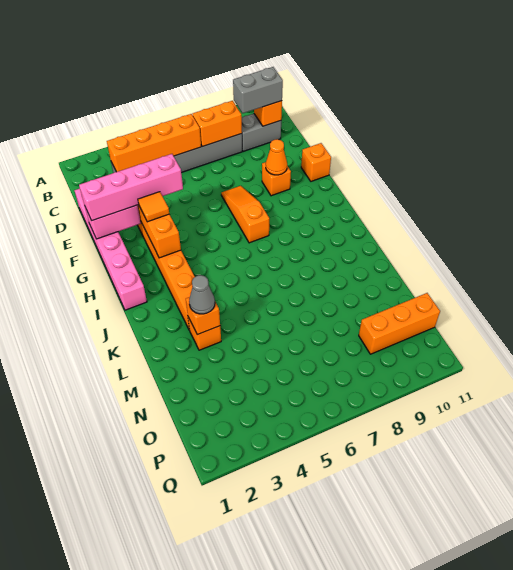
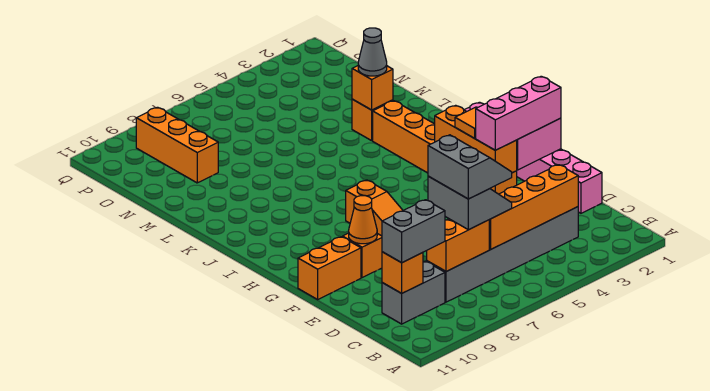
none -> grey 2x2 slope [428,176,512,230]
none -> grey 2x2 slope [428,135,512,199]
pink 1x4 brick [79,154,183,221] -> pink 1x3 brick [476,76,561,150]
orange 1x1 brick [301,143,331,181] -> orange 1x2 brick [298,237,361,299]
orange 1x3 brick [359,293,440,354] -> orange 1x3 brick turned to [136,107,218,183]

